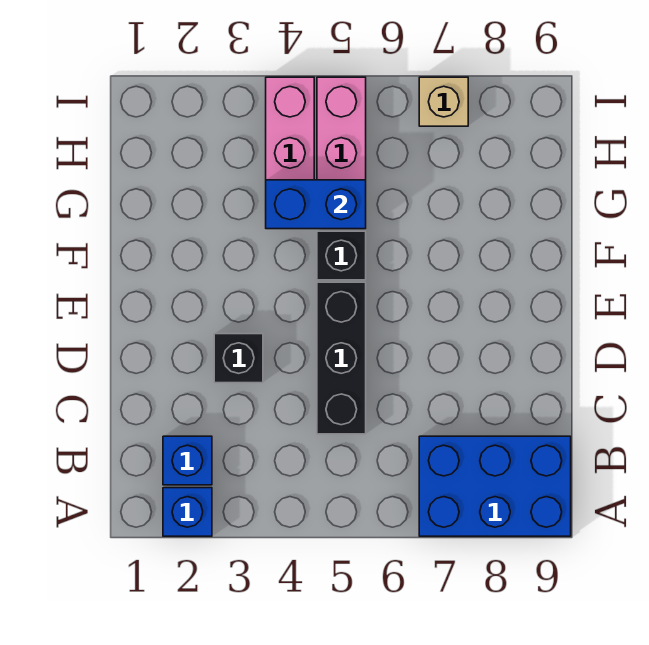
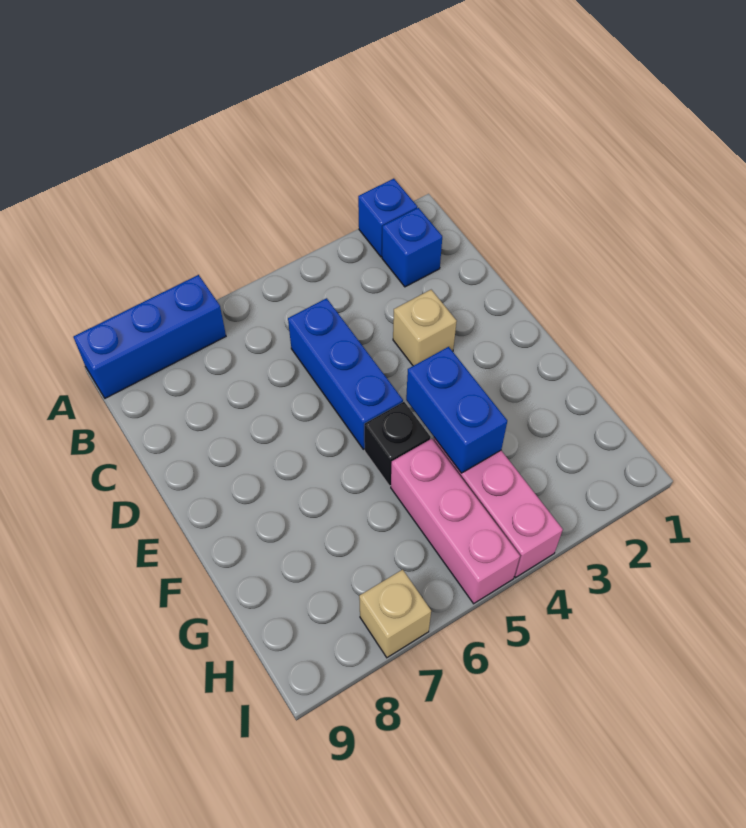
blue 2x3 brick [419,436,571,536] -> blue 1x3 brick [74,275,226,398]
black 1x3 brick [317,282,366,434] -> blue 1x3 brick [288,298,403,449]
black 1x1 brick [214,334,263,383] -> tan 1x1 brick [393,290,457,366]
blue 1x2 brick [266,180,366,229] -> blue 1x2 brick turned to [406,347,507,473]

